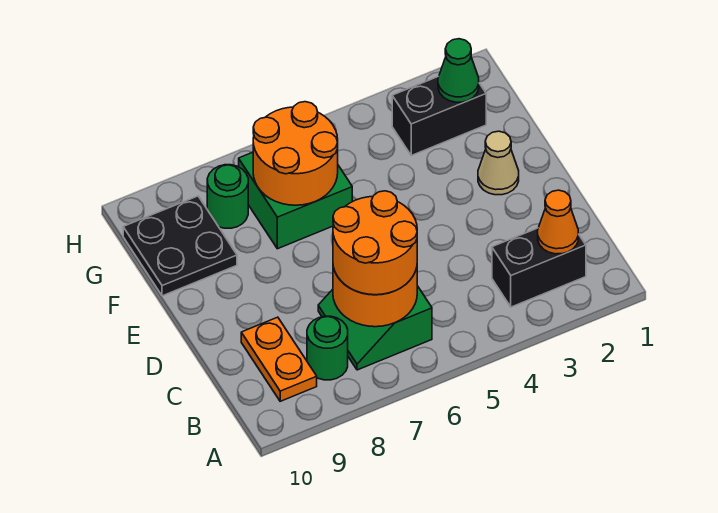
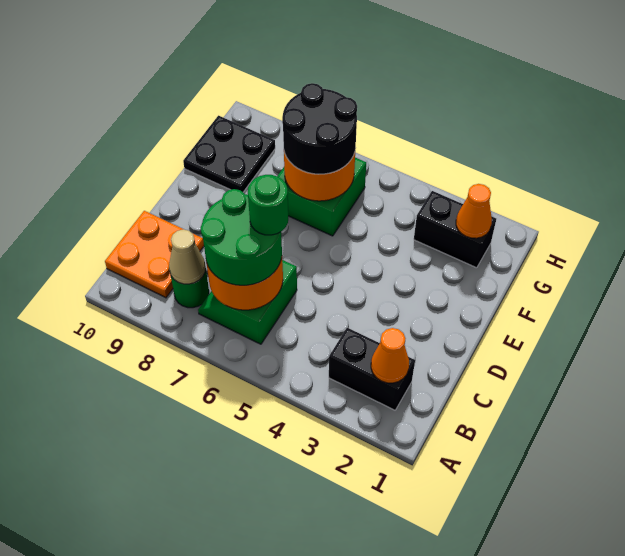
orange 2x2 round brick [333,191,417,295] -> green 2x2 round brick [201,189,282,285]
orange 1x2 plate [241,317,317,401] -> orange 2x2 plate [105,211,204,298]
tan 1x1 cone [478,131,519,195] -> tan 1x1 cone moved to [169,229,206,284]
none -> black 2x2 round brick [282,83,357,174]
green 1x1 cone [438,39,479,102] -> orange 1x1 cone [456,184,492,238]
green 1x1 round brick [207,165,248,228] -> green 1x1 round brick moved to [248,175,288,235]

